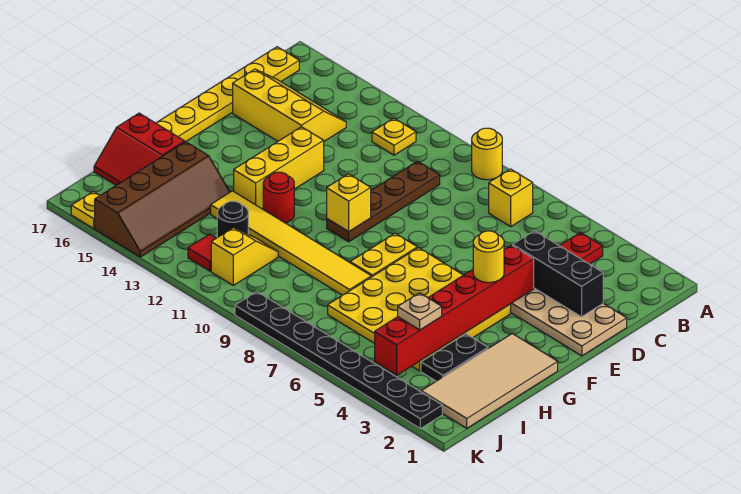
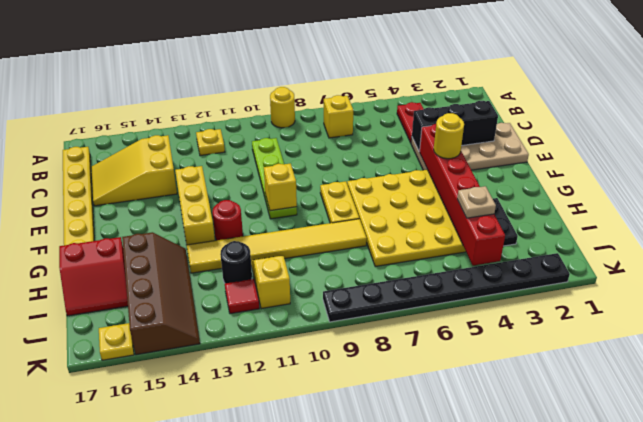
brown 1x4 plate [327,161,440,242] -> lime 1x4 plate [252,138,297,219]
yellow 2x3 slope [233,69,346,141] -> yellow 2x3 slope turned to [91,135,177,206]
tan 2x4 tile [421,334,558,428] -> none

